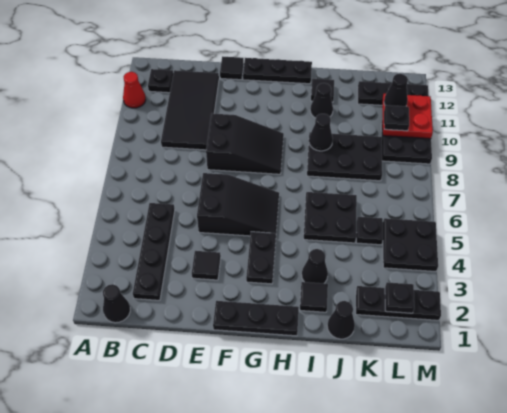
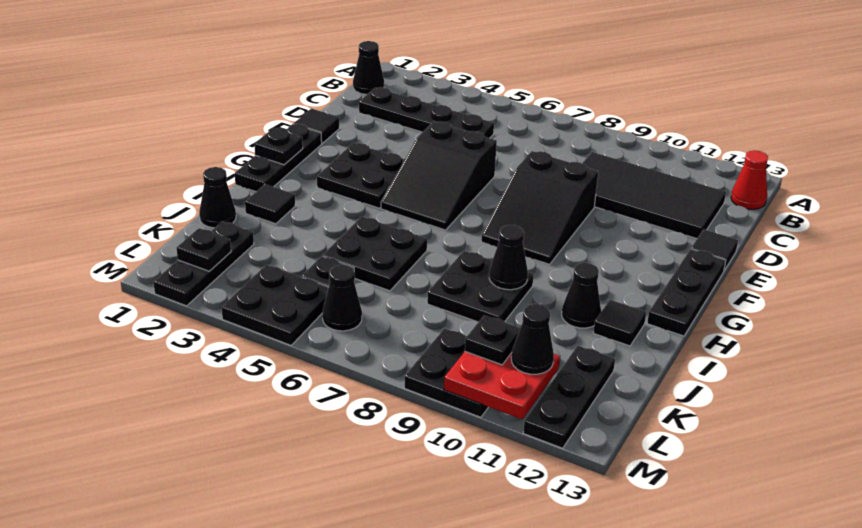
red 1x1 cone [123,72,146,108] -> red 1x1 cone moved to [731,150,768,209]
black 1x1 plate [148,69,173,93] -> black 1x1 plate moved to [254,128,303,165]
black 1x1 tile [192,251,221,280] -> black 1x1 tile moved to [294,108,340,143]
black 1x2 plate [246,232,276,284] -> black 2x2 plate [317,143,405,208]
black 1x1 cone [302,249,328,283] -> black 1x1 cone moved to [323,265,362,331]
black 2x3 plate [307,132,382,181] -> black 2x2 plate [427,251,534,322]

